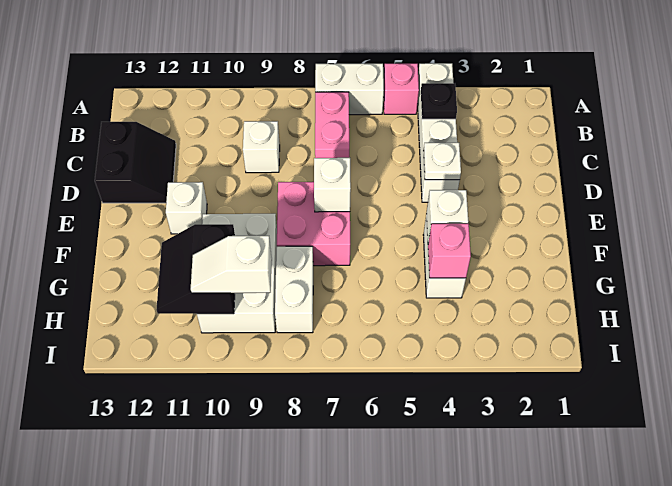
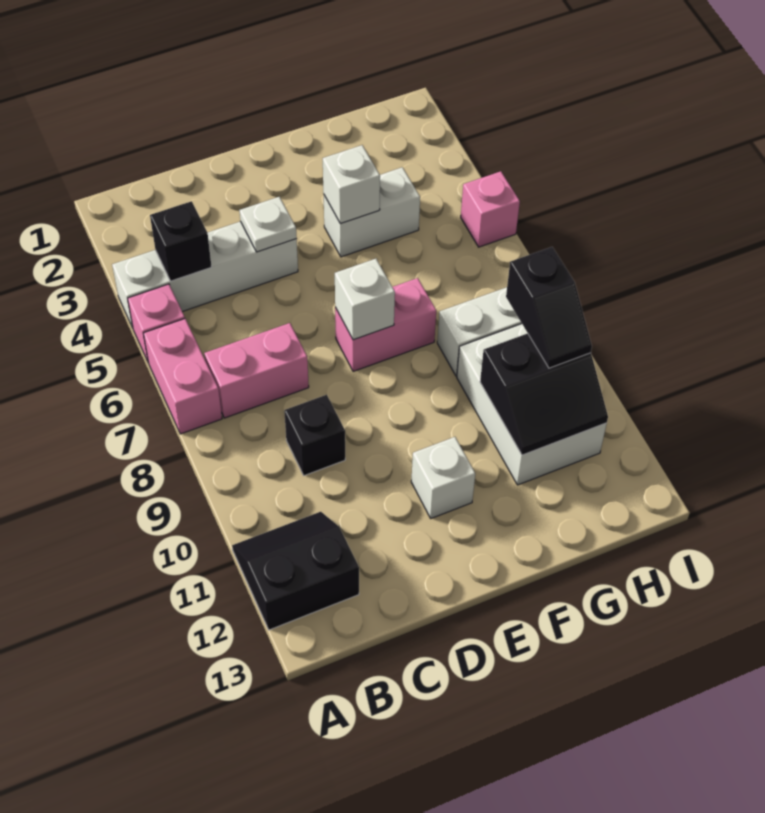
white 1x2 brick [315,64,384,115] -> pink 1x2 brick [143,319,222,434]
black 1x1 plate [421,83,457,119] -> black 1x1 brick [150,201,212,281]
white 1x1 brick [243,121,280,173] -> black 1x1 brick [284,395,345,476]
black 2x2 slope [95,122,176,203] -> black 2x2 slope moved to [232,512,359,630]
pink 2x2 brick [277,182,350,266] -> pink 1x2 brick [335,278,436,372]
white 2x3 brick [197,214,277,333] -> white 2x3 brick turned to [457,324,607,485]
pink 1x1 brick [428,224,471,278] -> pink 1x1 brick moved to [461,171,520,247]
white 1x2 slope [191,236,272,293] -> black 1x2 slope [506,247,592,368]

